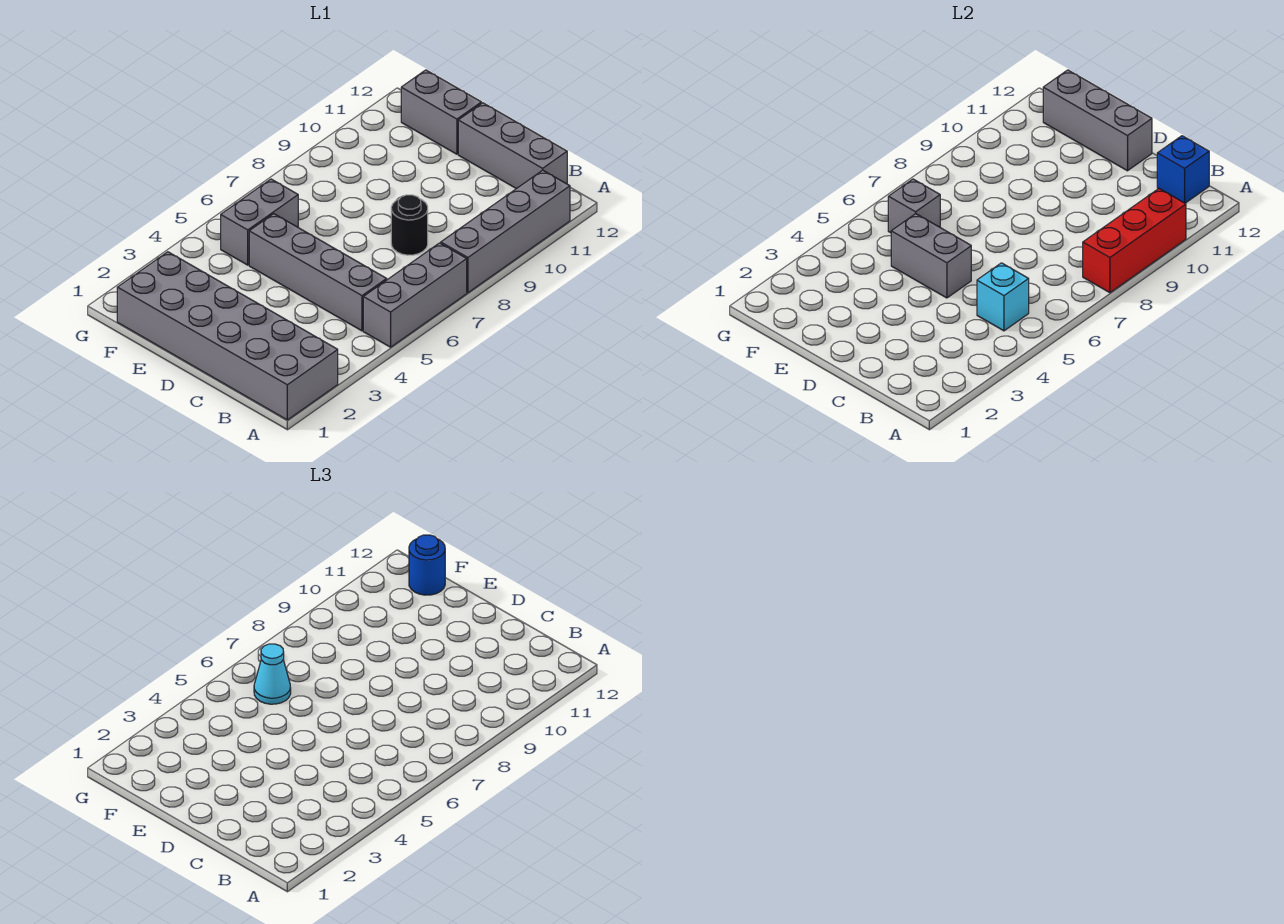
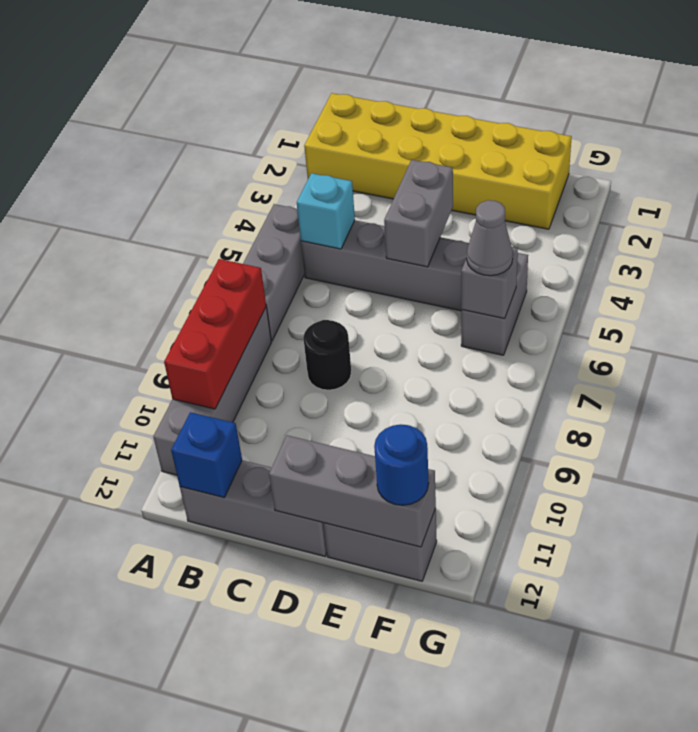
grey 2x6 brick [117,252,338,420] -> yellow 2x6 brick [304,93,572,229]
grey 1x2 brick [891,214,971,298] -> grey 1x2 brick turned to [384,160,453,267]
cyan 1x1 cone [254,644,291,704] -> grey 1x1 cone [467,200,513,276]

